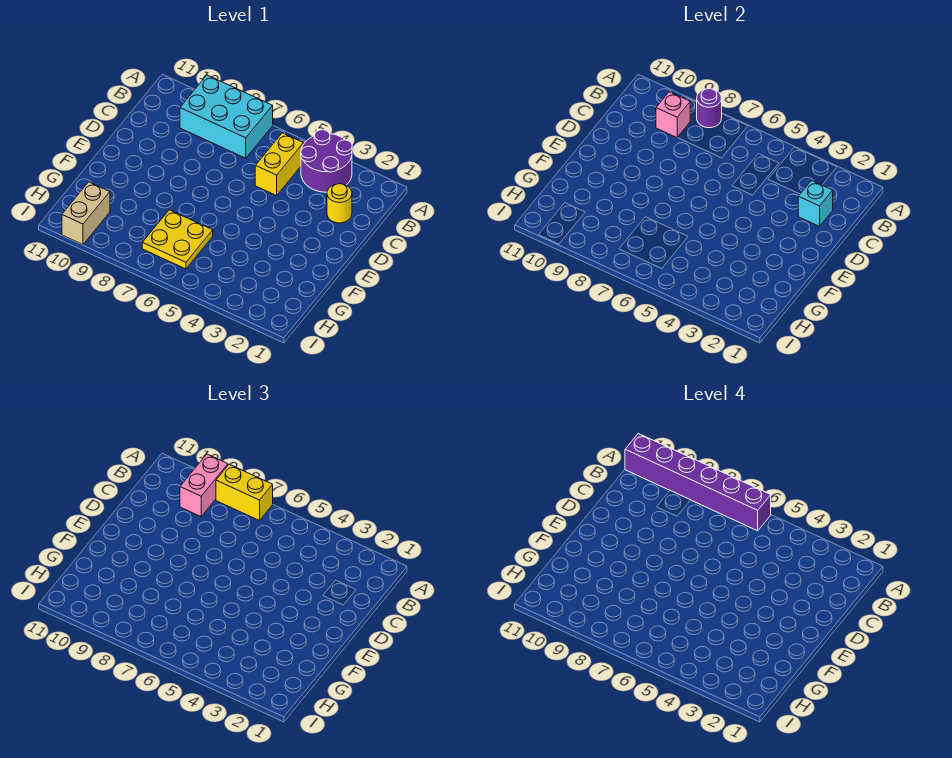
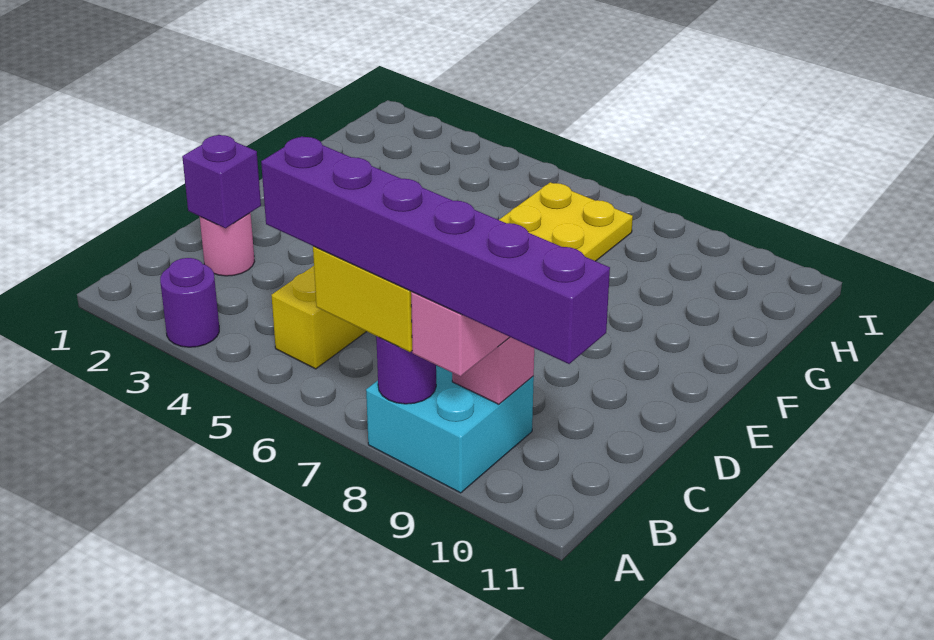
purple 2x2 round brick [301,130,352,192] -> purple 1x1 round brick [160,258,219,347]
cyan 2x3 brick [180,75,273,158] -> cyan 2x2 brick [366,365,534,493]
yellow 1x1 round brick [327,184,352,223] -> pink 1x1 round brick [200,213,255,276]
cyan 1x1 brick [798,181,833,226] -> purple 1x1 brick [182,135,261,228]
tan 1x2 brick [62,182,110,244] -> none

